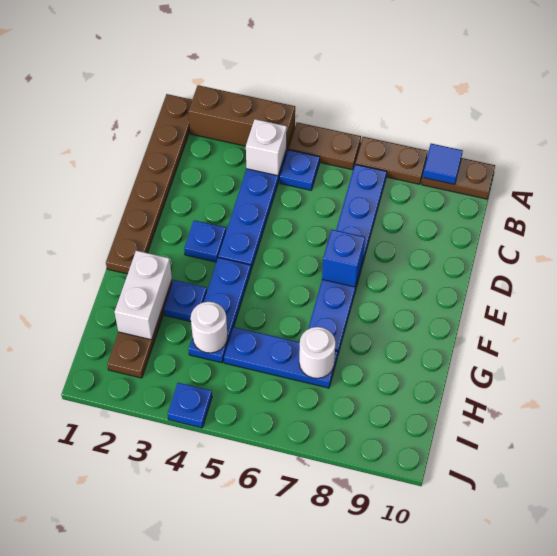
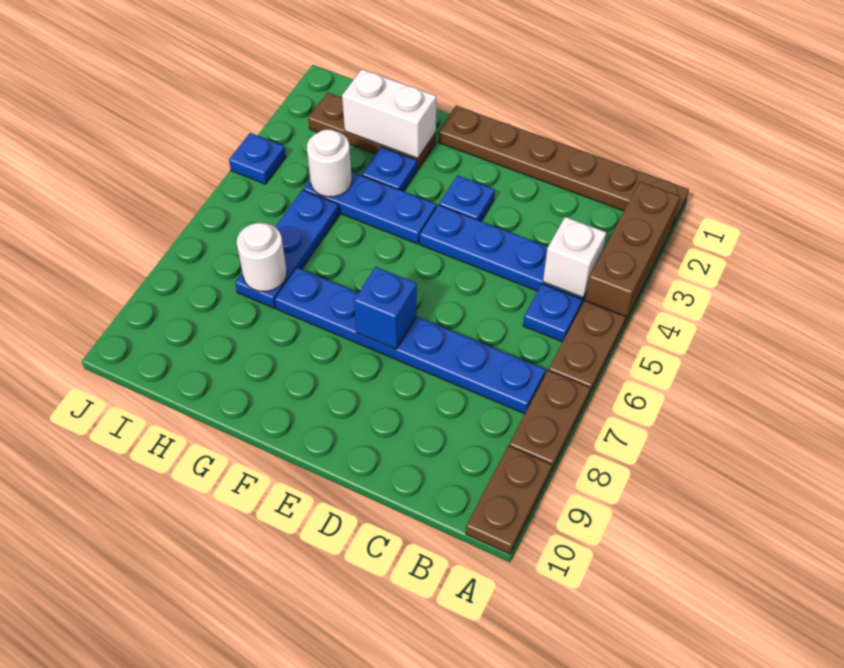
blue 1x1 tile [423,144,463,185] -> none

